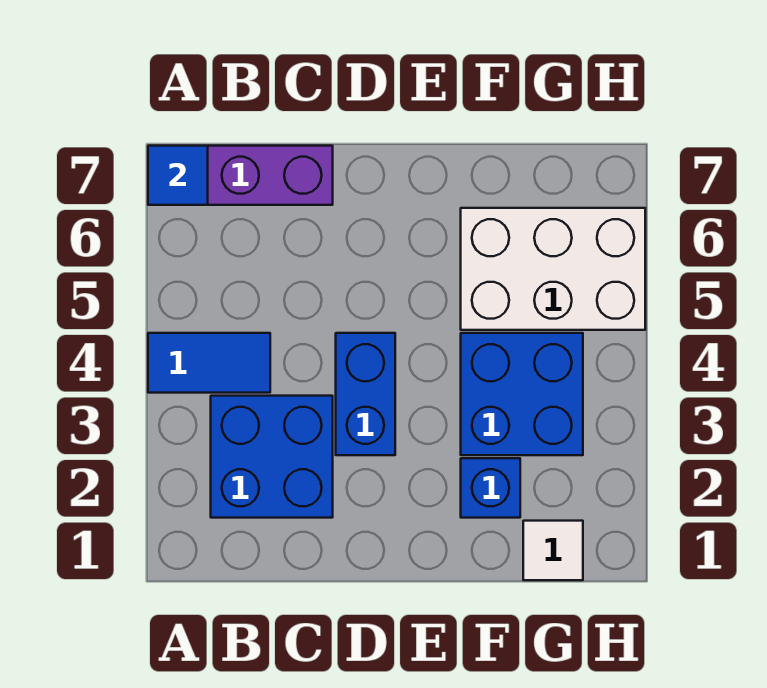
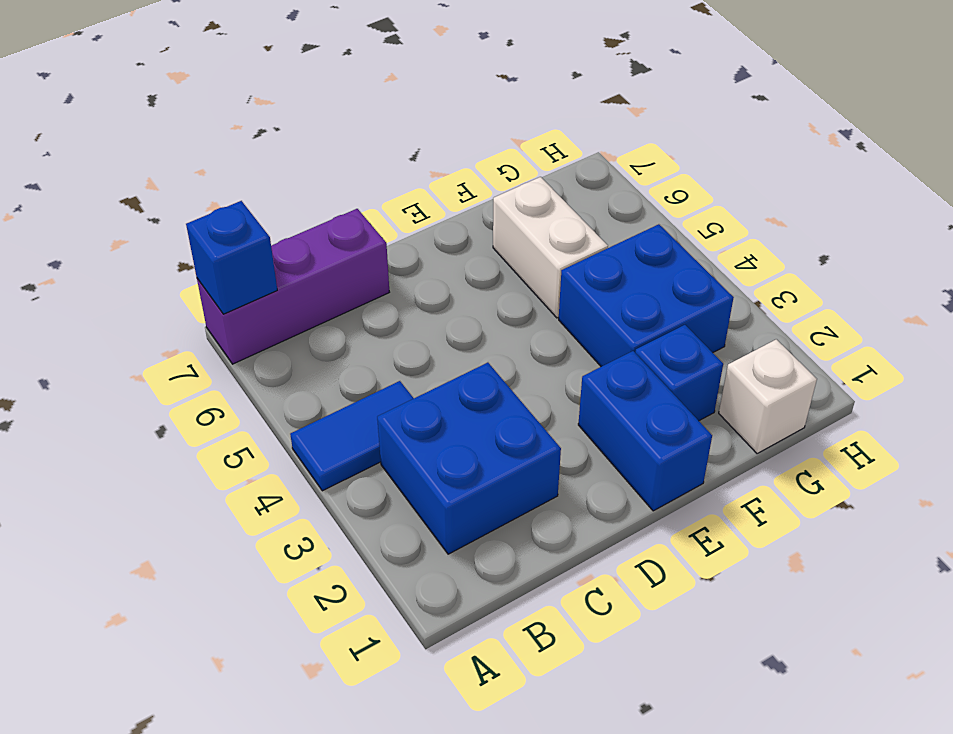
blue 1x1 tile [148,146,208,205] -> blue 1x1 brick [186,201,277,314]
blue 1x2 brick [336,333,395,455] -> blue 1x2 brick moved to [578,351,712,511]
white 2x3 brick [461,208,645,330] -> white 1x2 brick [493,177,608,318]
white 1x1 tile [523,521,583,580] -> white 1x1 brick [719,339,817,454]

